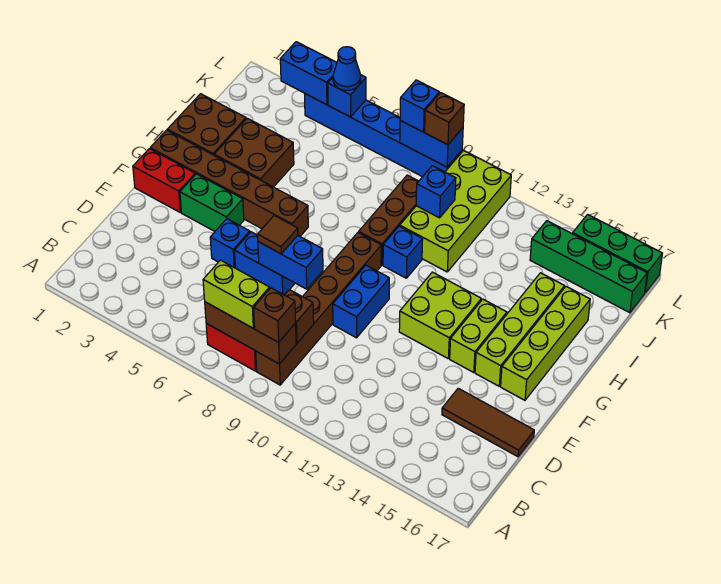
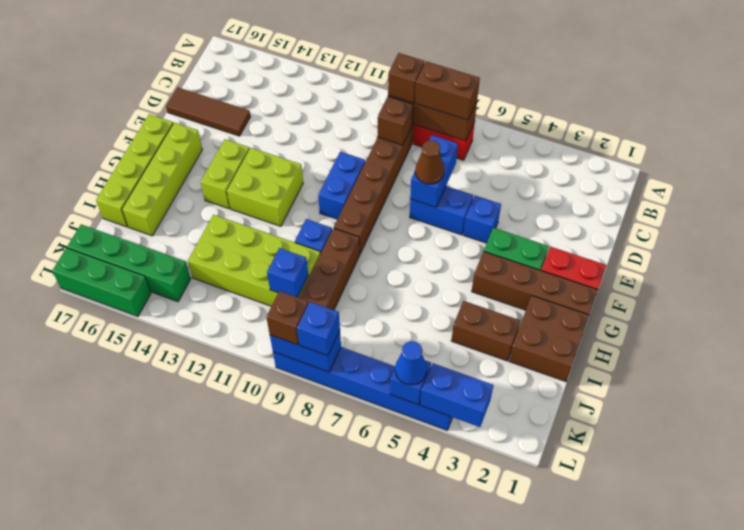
lime 1x2 brick [203,260,270,328] -> brown 1x2 brick [415,61,480,120]
blue 1x2 brick [258,236,323,289] -> blue 1x2 brick turned to [410,135,458,207]
brown 1x1 tile [257,216,298,254] -> brown 1x1 cone [415,140,444,184]
lime 1x4 brick [475,273,565,386] -> lime 1x4 brick moved to [96,114,173,227]
brown 1x6 brick [150,130,308,236] -> brown 1x4 brick [472,251,598,315]
brown 2x2 brick [214,118,294,187] -> brown 1x2 brick [451,301,520,361]
lime 2x4 brick [400,151,511,272] -> lime 2x4 brick turned to [188,215,321,306]

